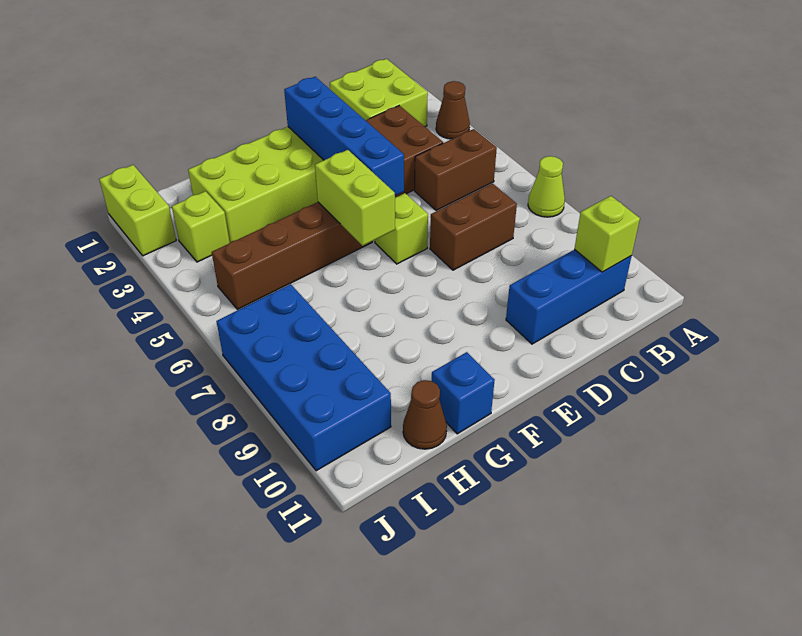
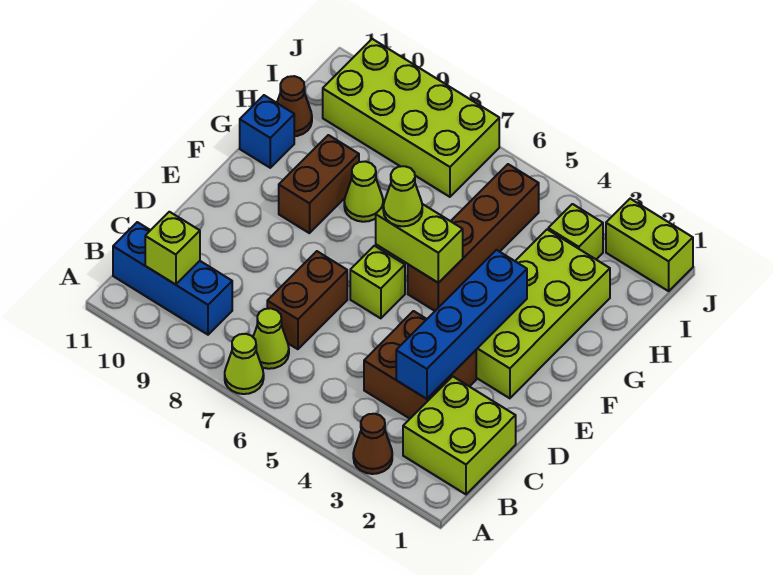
brown 1x2 brick [415,129,497,210] -> brown 1x2 brick moved to [279,135,359,233]
none -> lime 1x1 cone [253,308,289,369]
blue 1x3 brick [506,249,631,344] -> blue 1x3 brick turned to [113,222,232,335]
blue 1x4 brick [284,77,404,196] -> blue 1x4 brick turned to [396,250,527,399]
none -> lime 1x1 cone [383,166,422,226]
none -> lime 1x1 cone [344,161,383,222]
blue 2x4 brick [216,284,391,471] -> lime 2x4 brick [323,39,499,197]

